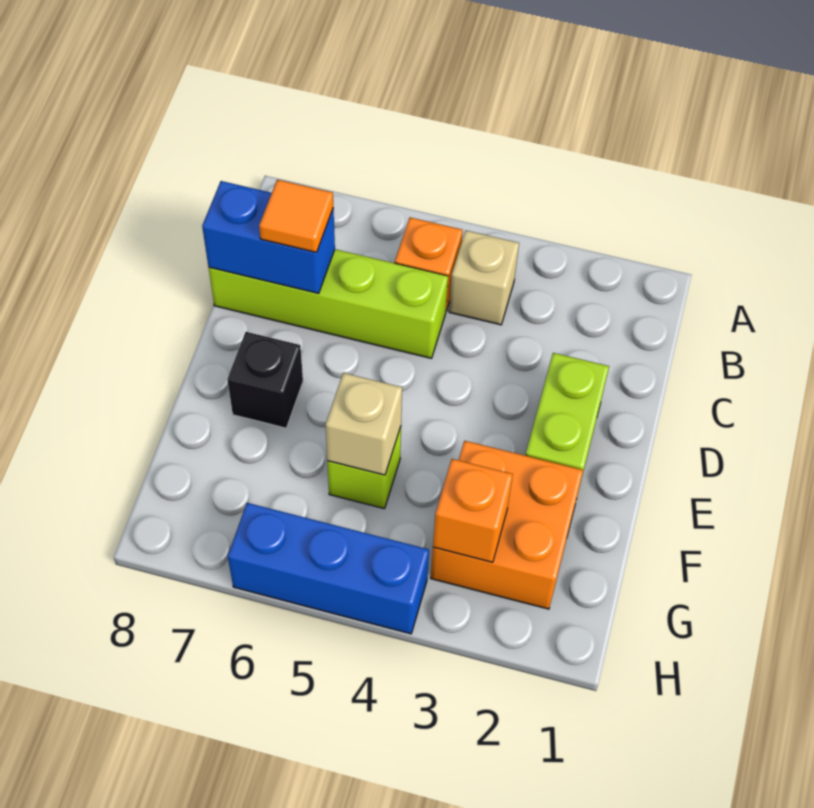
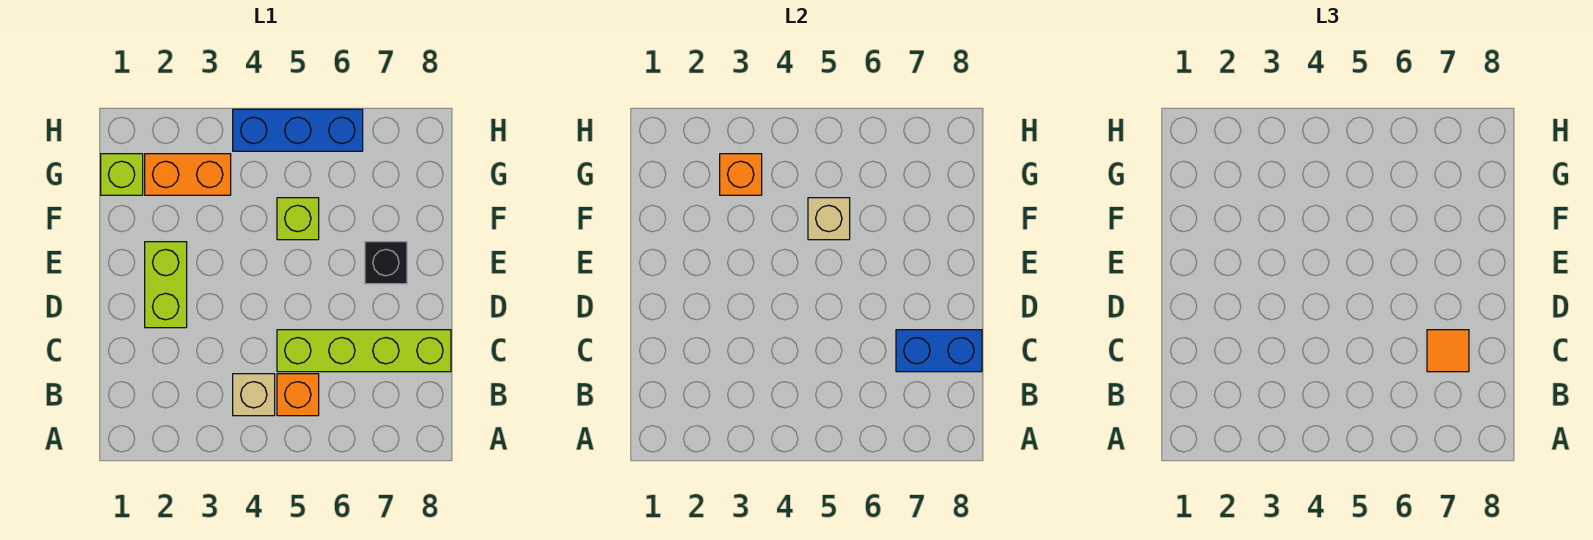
orange 2x2 brick [431,441,583,609] -> orange 1x2 brick [145,154,231,195]
none -> lime 1x1 brick [101,154,143,195]

